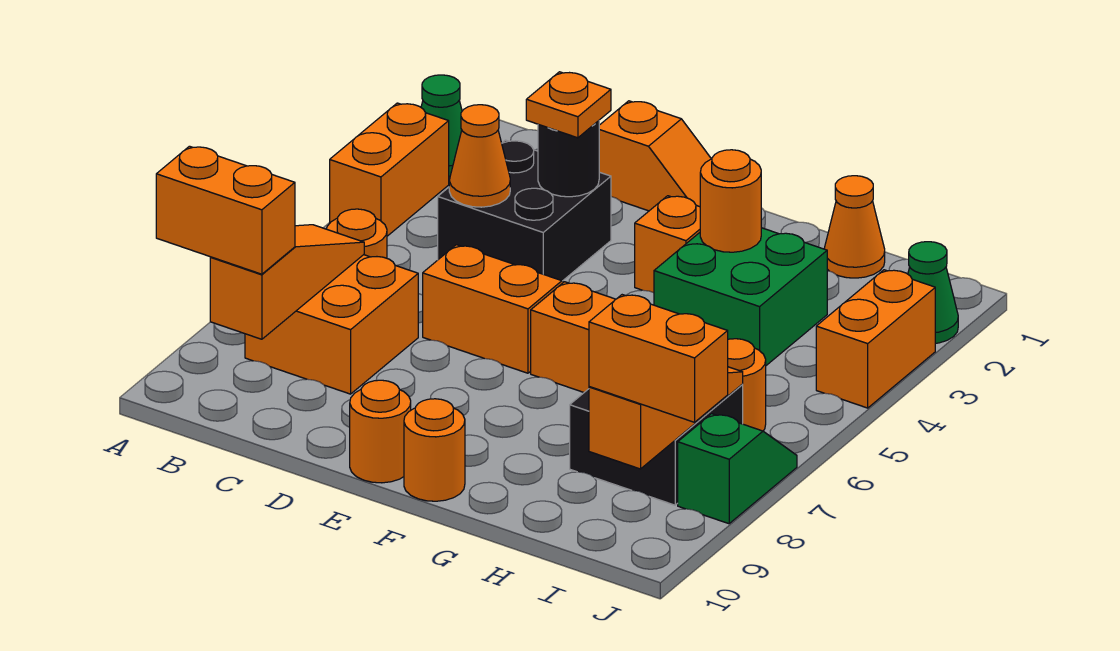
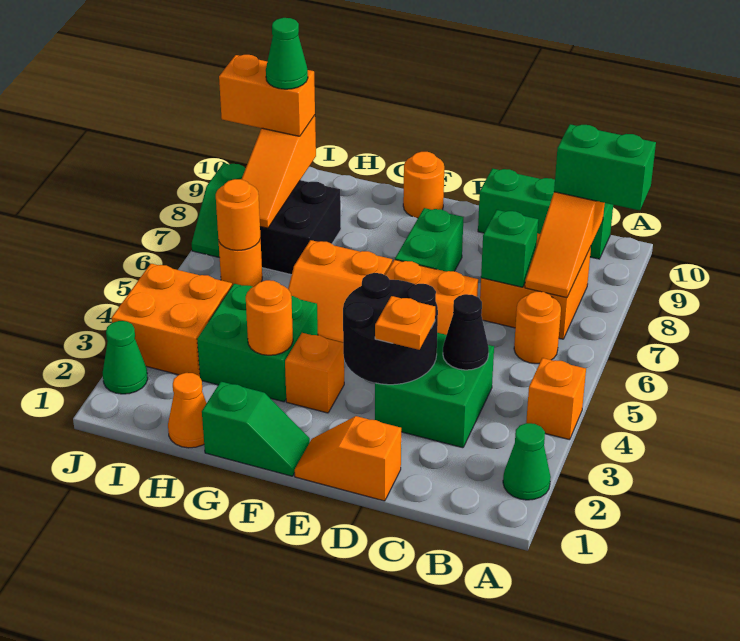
orange 1x2 brick [330,103,449,236] -> orange 1x1 brick [526,358,586,440]
orange 1x2 brick [156,146,295,274] -> green 1x2 brick [554,124,656,210]
none -> green 1x3 brick [478,168,613,259]
black 2x2 brick [438,140,611,281] -> green 2x2 brick [375,333,494,448]
orange 1x1 cone [449,105,510,207] -> black 1x1 cone [443,294,489,370]
none -> green 1x1 brick [481,210,538,287]
black 1x1 round brick [538,121,599,197] -> black 2x2 round brick [343,273,438,385]
none -> green 1x2 brick [395,208,463,272]
orange 1x1 round brick [350,380,411,483] -> orange 1x1 round brick moved to [216,179,261,250]
none -> green 1x2 slope [202,382,310,476]
none -> green 1x1 cone [266,18,308,89]
orange 1x2 brick [816,270,935,408] -> orange 2x2 brick [112,264,232,377]

